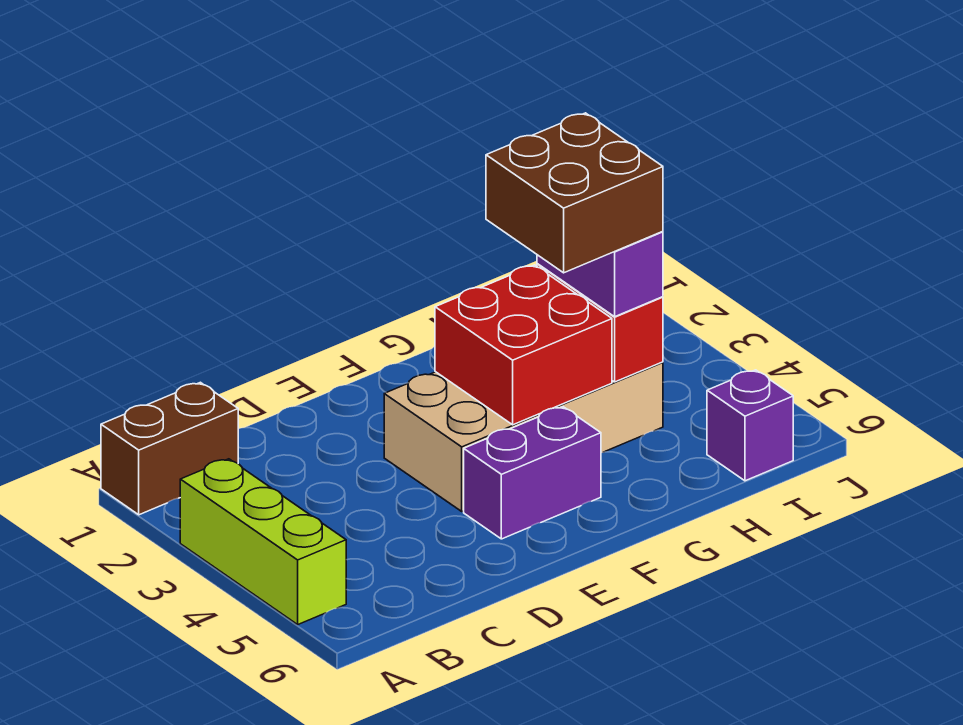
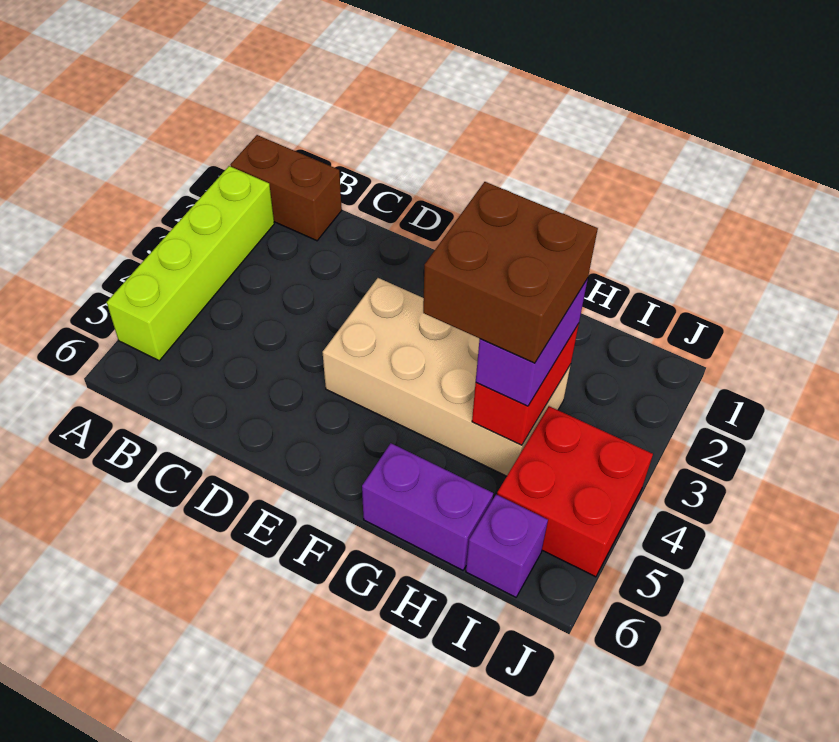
lime 1x3 brick [180,459,346,624] -> lime 1x4 brick [107,166,274,361]
purple 1x2 brick [464,407,601,539] -> purple 1x2 brick moved to [362,443,493,570]
red 2x2 brick [435,265,612,425] -> red 2x2 brick moved to [497,406,653,577]

